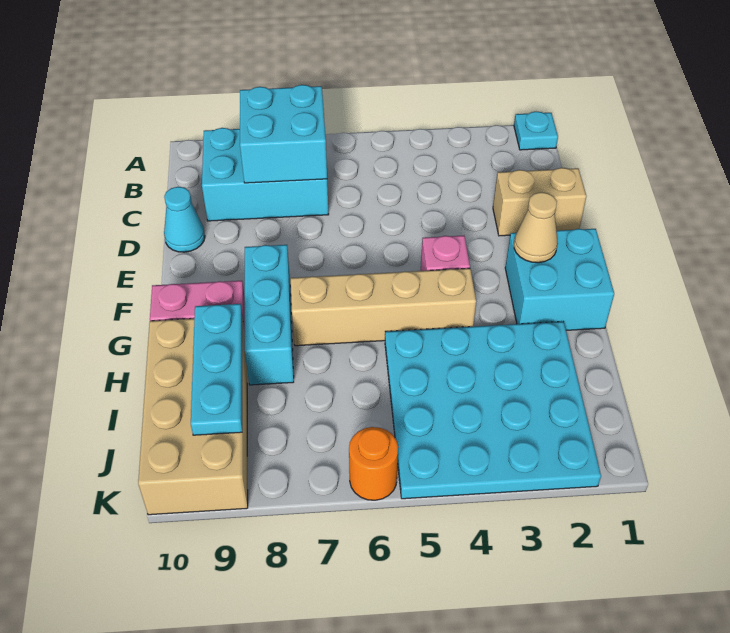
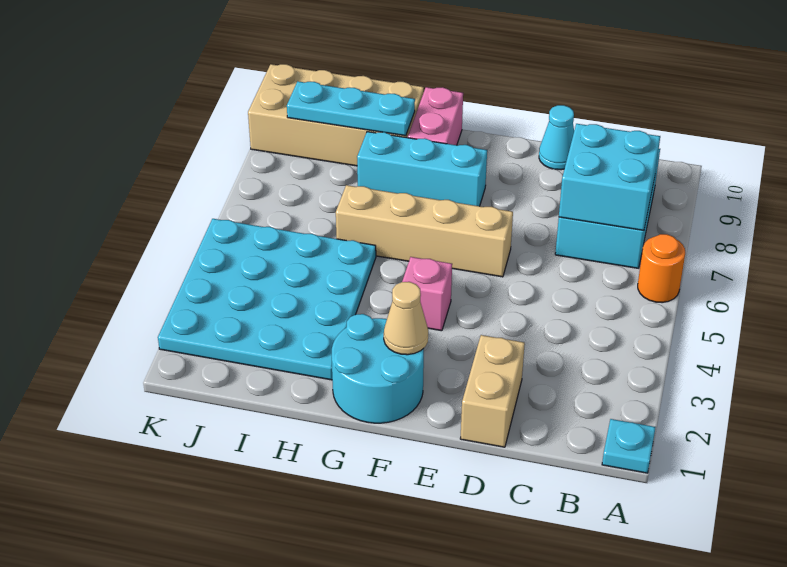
cyan 2x2 brick [505,229,614,330] -> cyan 2x2 round brick [332,314,424,423]
tan 1x4 brick [291,268,476,346] -> tan 1x4 brick turned to [336,185,513,277]
orange 1x1 round brick [349,427,398,500] -> orange 1x1 round brick moved to [638,234,685,303]

